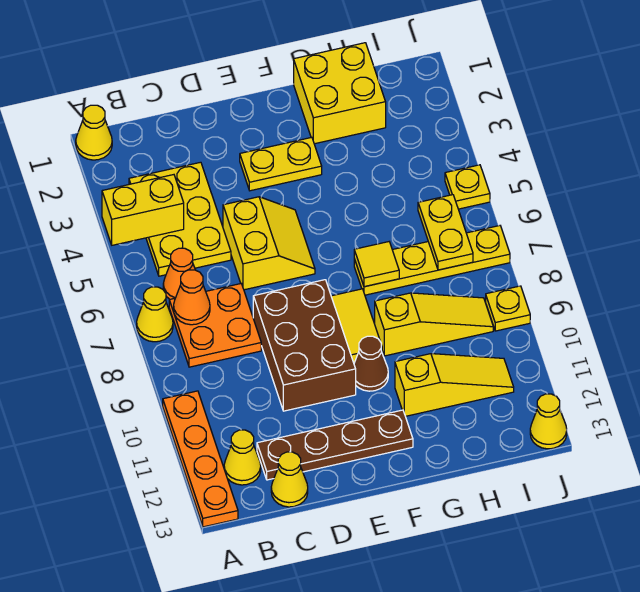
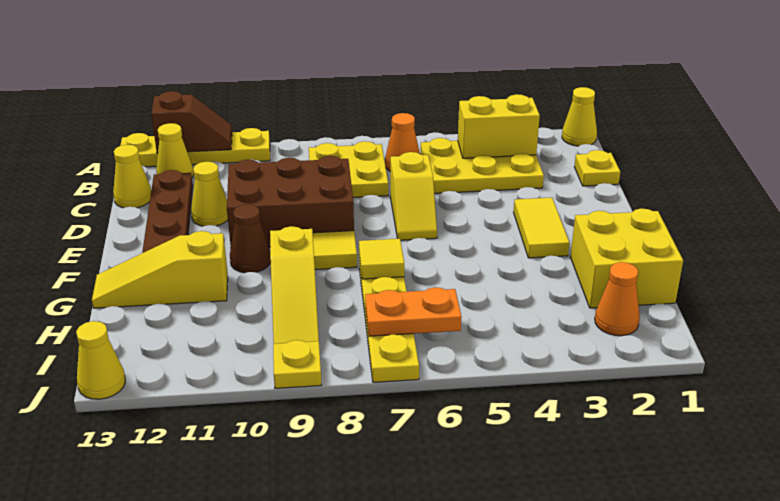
yellow 1x2 brick [102,175,184,245] -> yellow 1x2 brick turned to [458,94,540,158]
yellow 1x1 cone [137,287,173,342] -> yellow 1x1 cone moved to [191,161,228,226]
orange 1x4 plate [163,391,238,527] -> yellow 1x4 plate [120,128,270,167]
none -> brown 1x2 slope [151,91,232,153]
orange 2x2 plate [169,284,261,367] -> yellow 2x2 plate [309,141,388,197]
orange 1x1 cone [174,270,210,325] -> orange 1x1 cone moved to [595,262,640,336]
yellow 2x2 slope [223,197,315,290] -> yellow 1x2 slope [390,152,437,240]
yellow 1x2 plate [240,137,322,191] -> yellow 1x2 tile [514,198,569,258]
yellow 1x3 slope [395,354,514,416] -> yellow 1x3 slope turned to [92,231,228,308]
yellow 1x2 plate [418,195,473,270] -> orange 1x2 plate [365,287,461,336]
yellow 1x1 plate [445,165,490,209] -> yellow 1x1 plate moved to [574,150,620,186]

